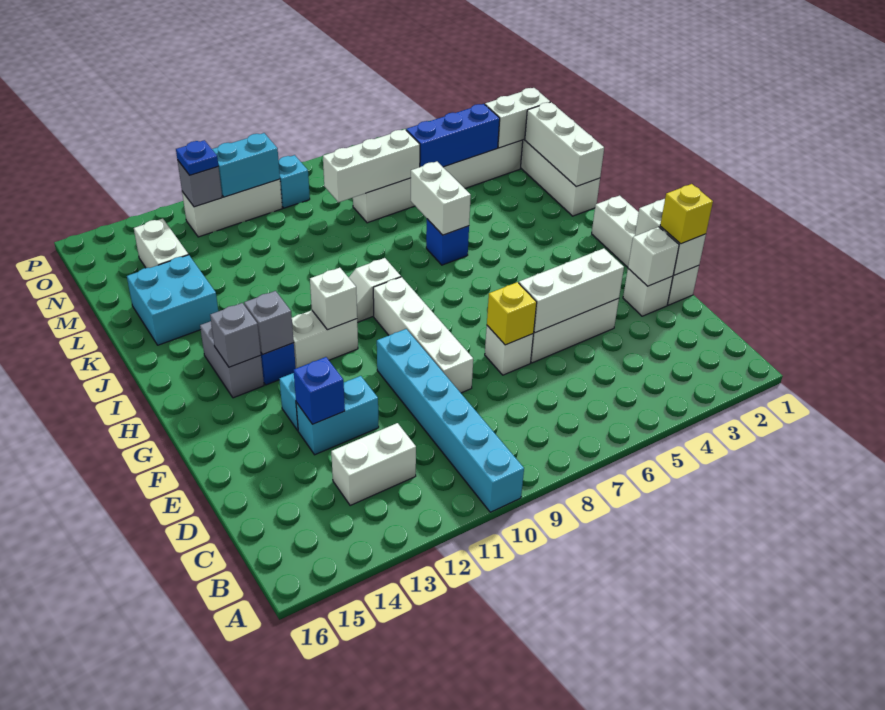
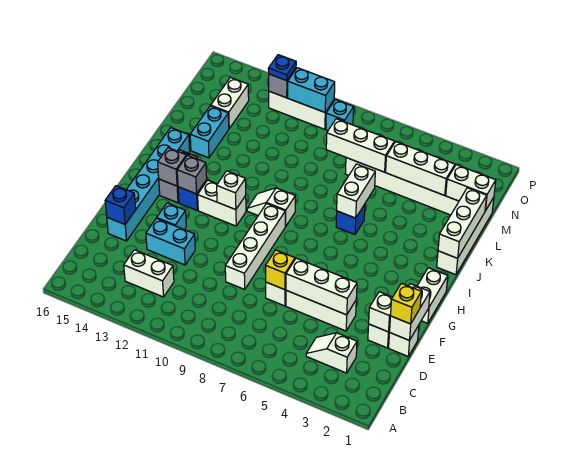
cyan 1x6 brick [377,329,524,512] -> cyan 1x6 brick moved to [107,128,190,241]
none -> white 1x2 slope [306,333,357,373]
blue 1x1 brick [293,357,345,424] -> blue 1x1 brick moved to [105,186,136,224]
cyan 2x2 brick [127,255,218,345] -> cyan 1x2 brick [190,106,229,158]
blue 1x3 brick [406,104,500,167] -> white 1x3 brick [386,142,455,195]

